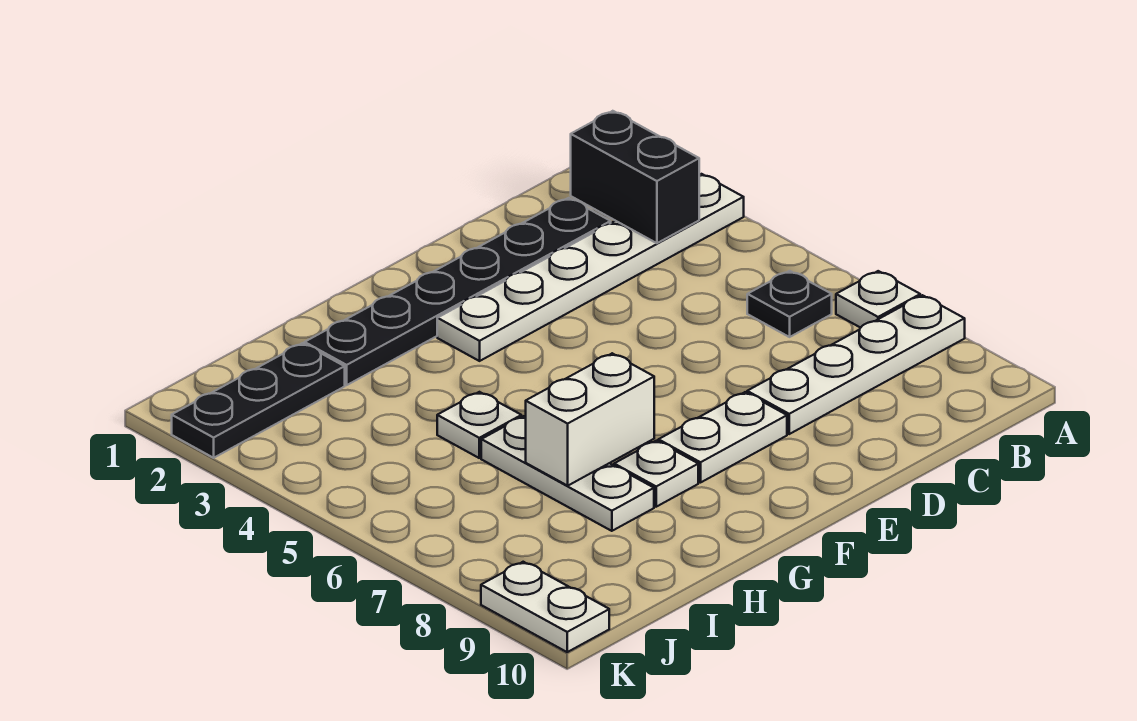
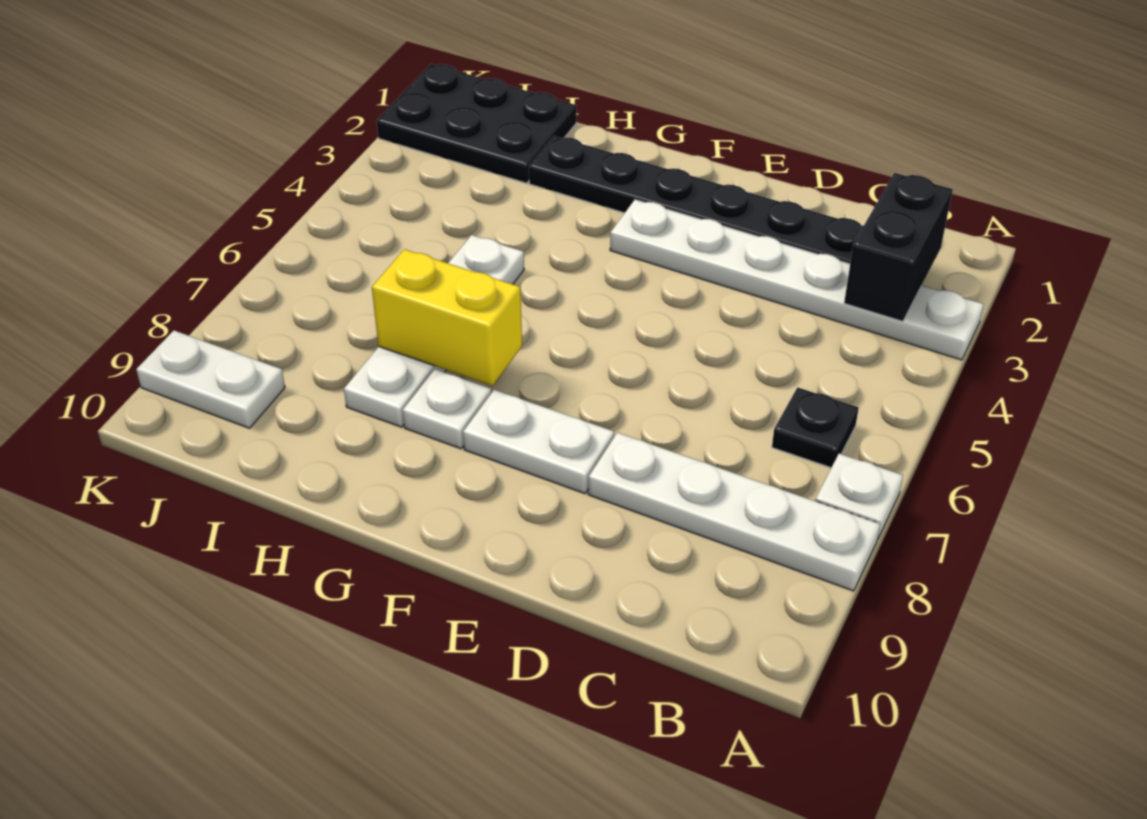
white 1x2 brick [526,353,654,486] -> yellow 1x2 brick [372,249,522,386]
black 1x3 plate [172,343,345,458] -> black 2x3 plate [377,64,576,183]
white 1x2 plate [481,562,609,652] -> white 1x2 plate turned to [136,331,285,428]

